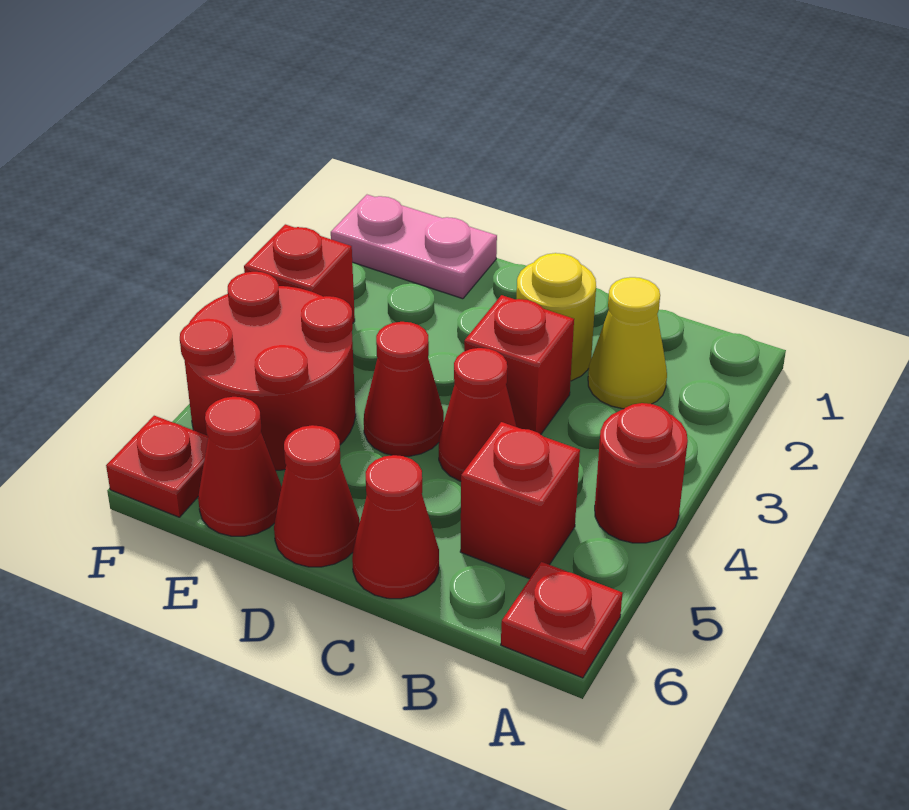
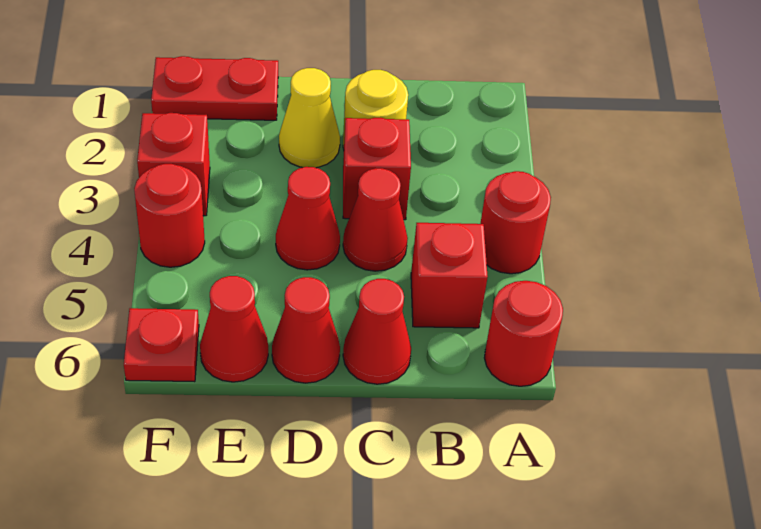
red 1x1 plate [501,562,623,678] -> red 1x1 round brick [484,281,563,386]
yellow 1x1 cone [588,277,667,409] -> yellow 1x1 cone moved to [279,68,340,168]
pink 1x2 plate [331,195,497,299] -> red 1x2 plate [151,56,278,120]
red 2x2 round brick [180,272,356,470] -> red 1x1 round brick [134,164,205,267]

